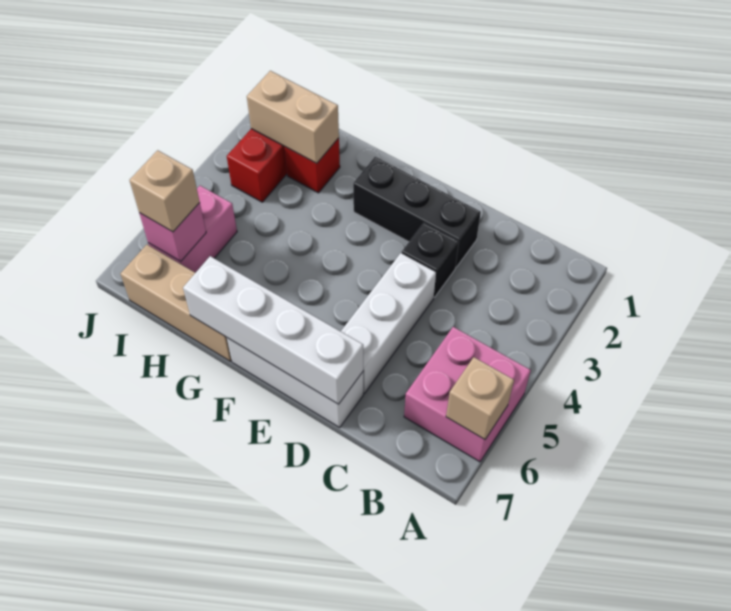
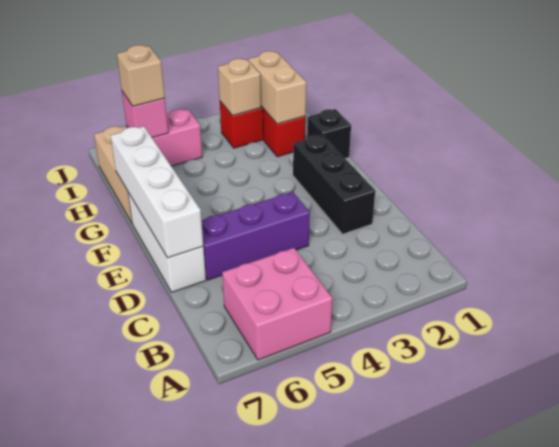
tan 1x1 brick [446,357,514,439] -> tan 1x1 brick moved to [218,59,261,116]
black 1x1 brick [402,223,459,297] -> black 1x1 brick moved to [307,109,351,158]
white 1x3 brick [341,253,436,393] -> purple 1x3 brick [201,192,310,280]

